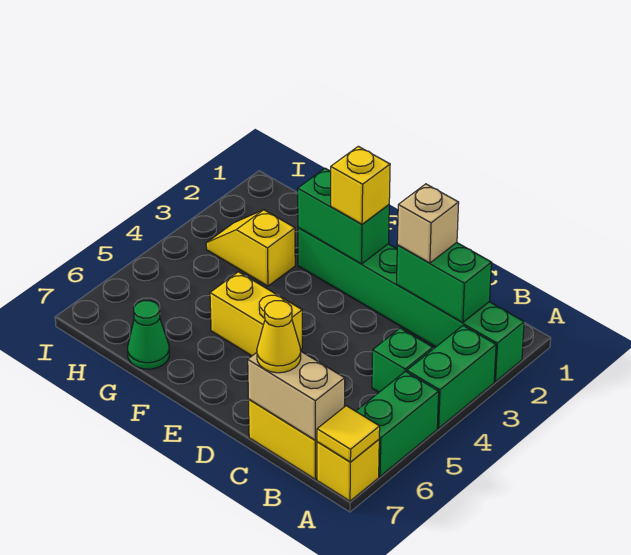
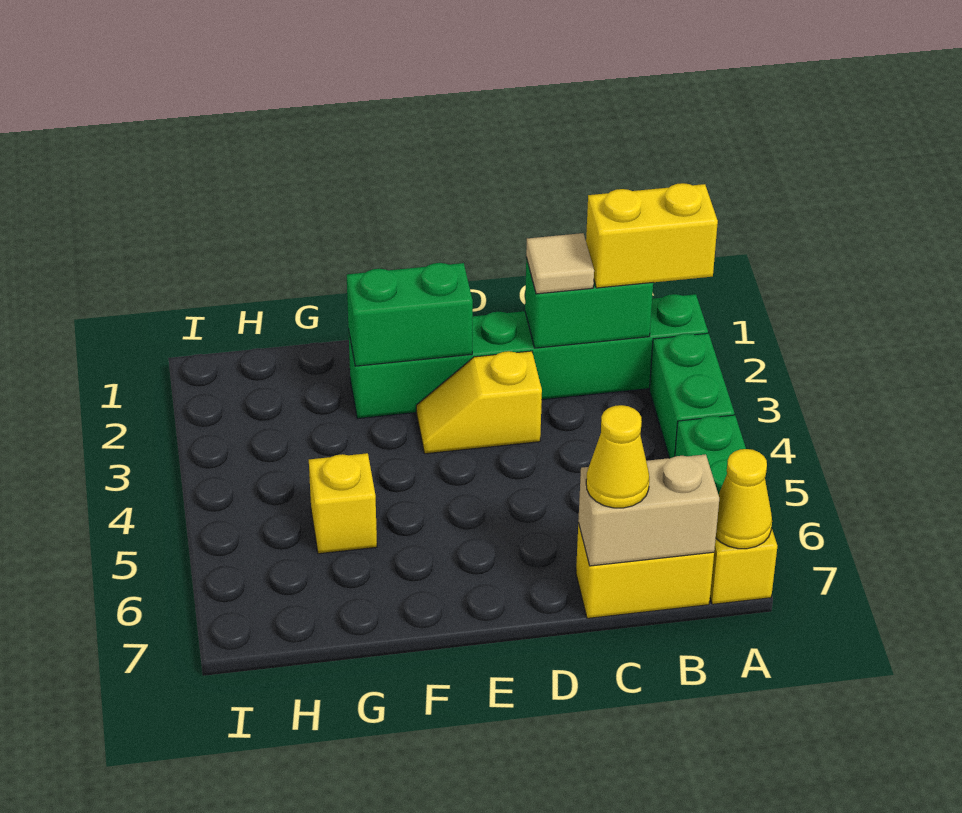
yellow 1x1 tile [317,406,380,462] -> yellow 1x1 cone [716,449,772,549]
green 1x1 brick [372,328,433,392] -> none
tan 1x1 brick [397,184,459,263] -> tan 1x1 tile [526,233,594,294]
yellow 1x1 brick [331,146,390,224] -> yellow 1x1 brick moved to [309,453,377,554]
yellow 1x2 brick [210,272,302,356] -> yellow 1x2 brick moved to [586,183,718,288]
yellow 1x2 slope [206,210,295,286] -> yellow 1x2 slope moved to [416,351,542,454]
green 1x1 cone [128,301,169,369] -> none

